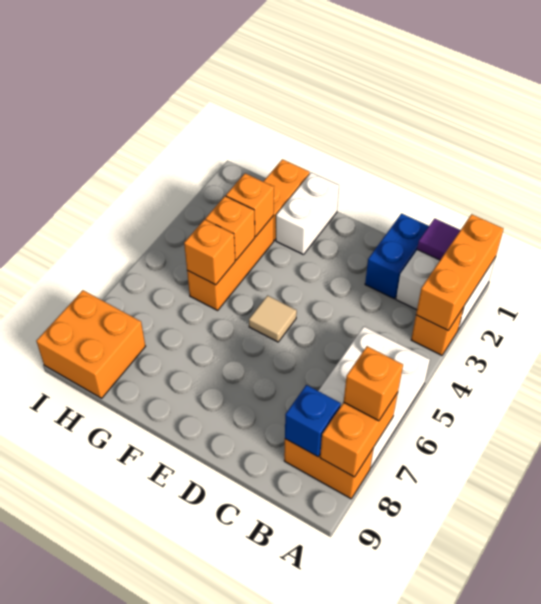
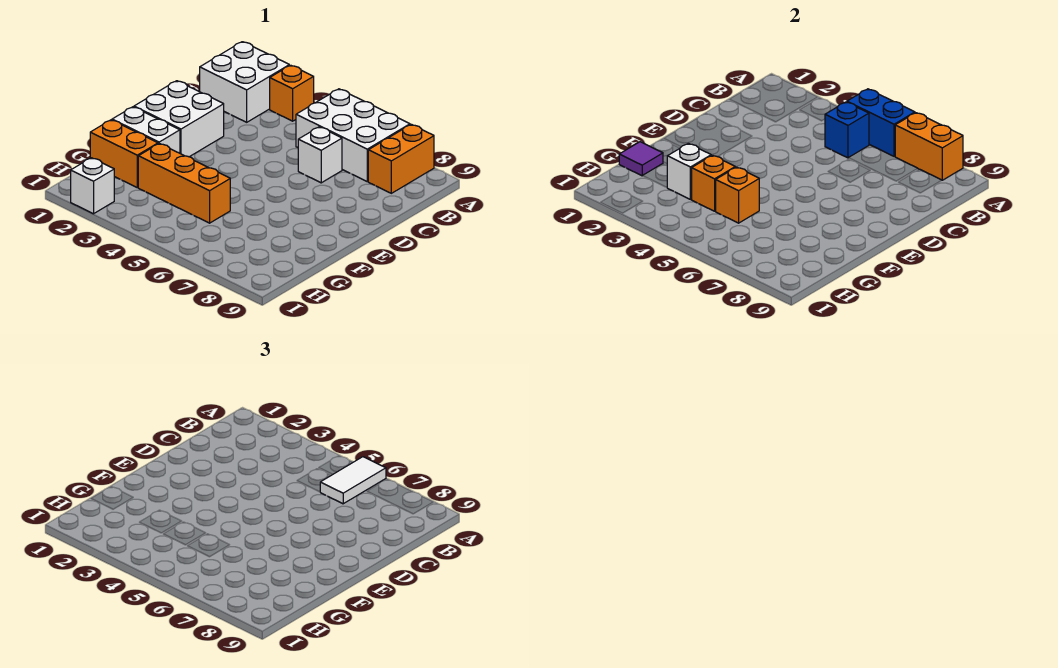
orange 1x3 brick [416,214,504,330] -> none
none -> white 1x2 tile [320,457,386,504]
orange 1x1 brick [344,346,403,421] -> none
purple 1x1 tile [417,219,460,260] -> purple 1x1 tile moved to [619,142,663,176]
blue 1x1 brick [285,385,341,457] -> blue 1x1 brick moved to [825,102,869,158]
blue 1x2 brick [365,214,429,299] -> blue 1x2 brick moved to [847,89,915,156]
none -> white 1x1 brick [298,127,342,183]
none -> white 2x2 brick [134,81,224,157]
tan 1x1 tile [249,296,297,342] -> none
orange 1x1 brick [226,173,274,236] -> white 1x1 brick [667,143,711,199]
orange 2x2 brick [36,290,146,398] -> none
none -> white 1x1 brick [71,158,114,214]

